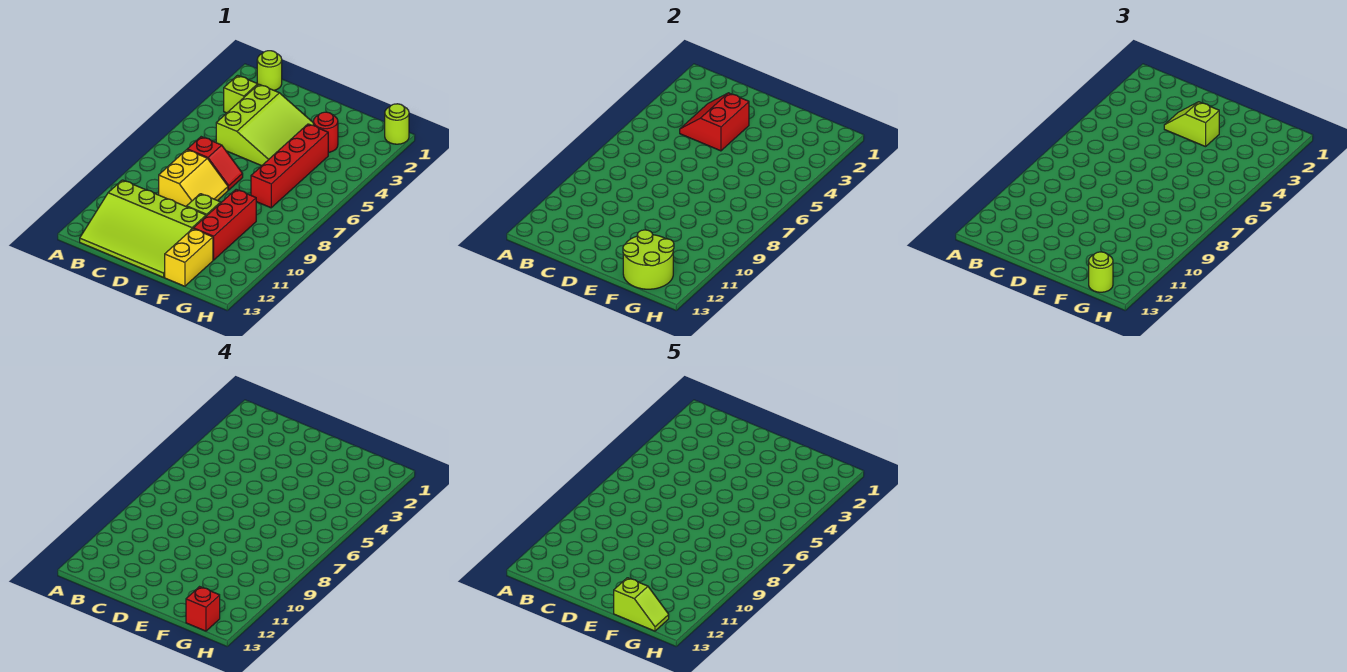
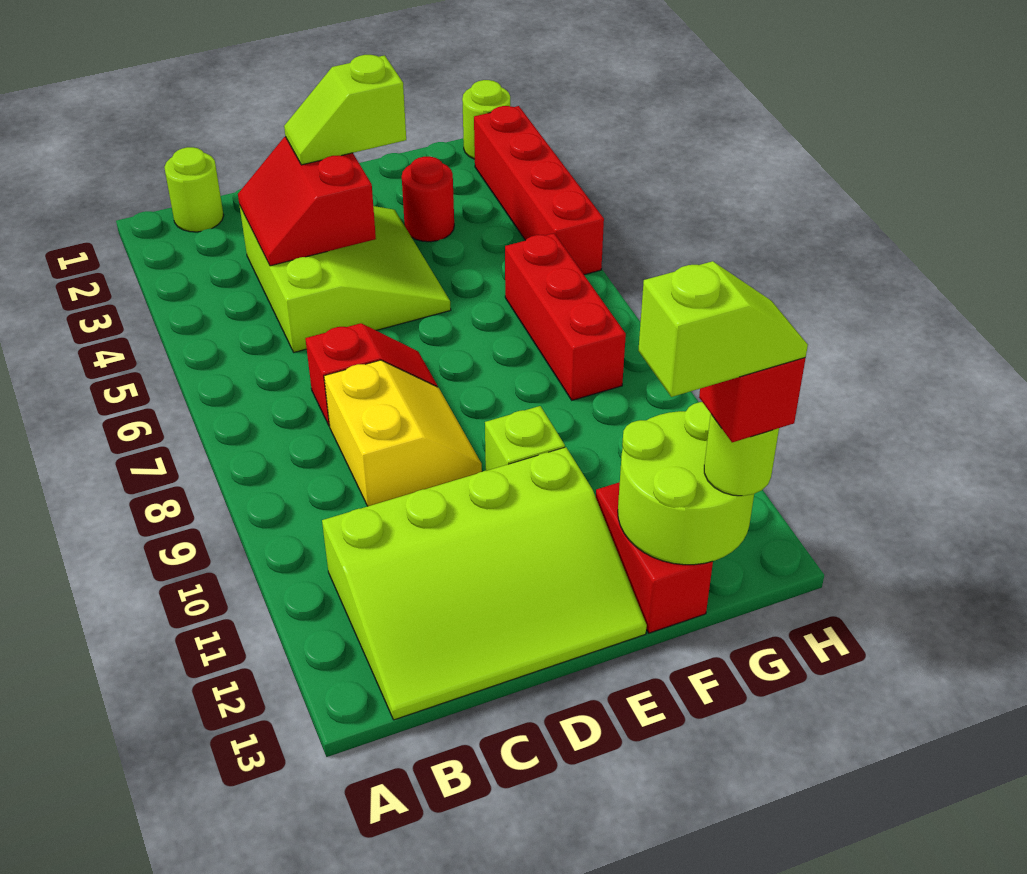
lime 1x1 brick [224,75,258,113] -> none
red 1x4 brick [251,124,328,208] -> red 1x4 brick moved to [474,106,604,275]
red 1x3 brick [193,189,256,260] -> red 1x3 brick moved to [505,233,626,400]
yellow 1x2 brick [165,229,213,286] -> red 1x2 brick [596,482,713,633]

